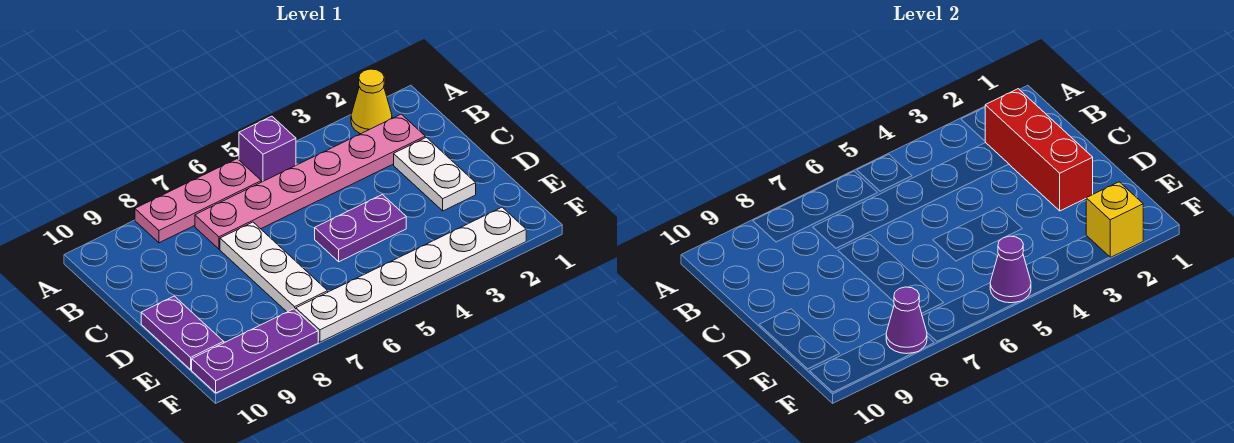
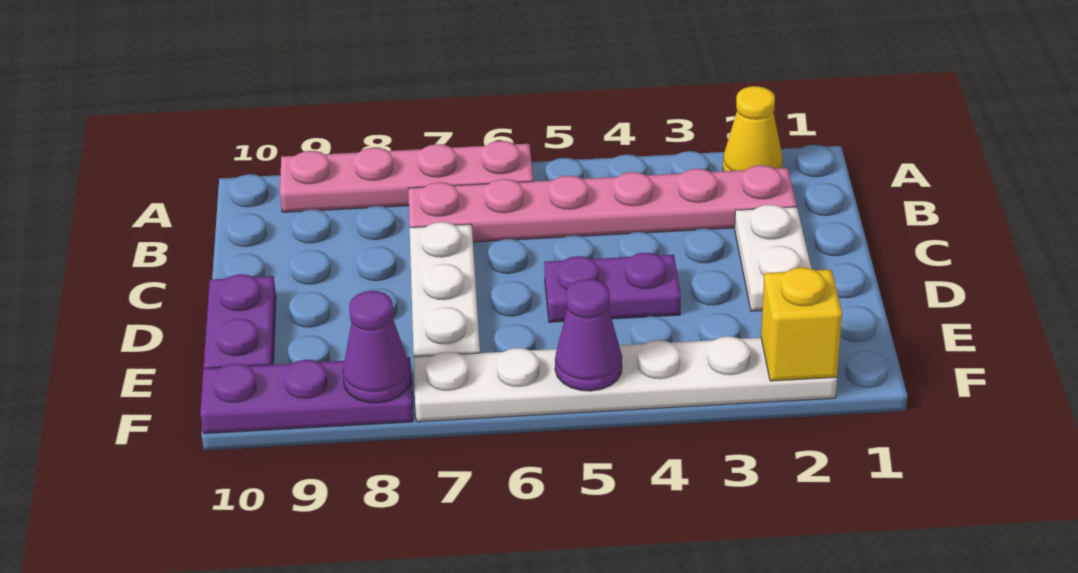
purple 1x1 brick [239,116,296,182] -> none
pink 1x3 plate [135,159,261,243] -> pink 1x4 plate [280,141,533,212]
red 1x3 brick [985,89,1093,211] -> none

